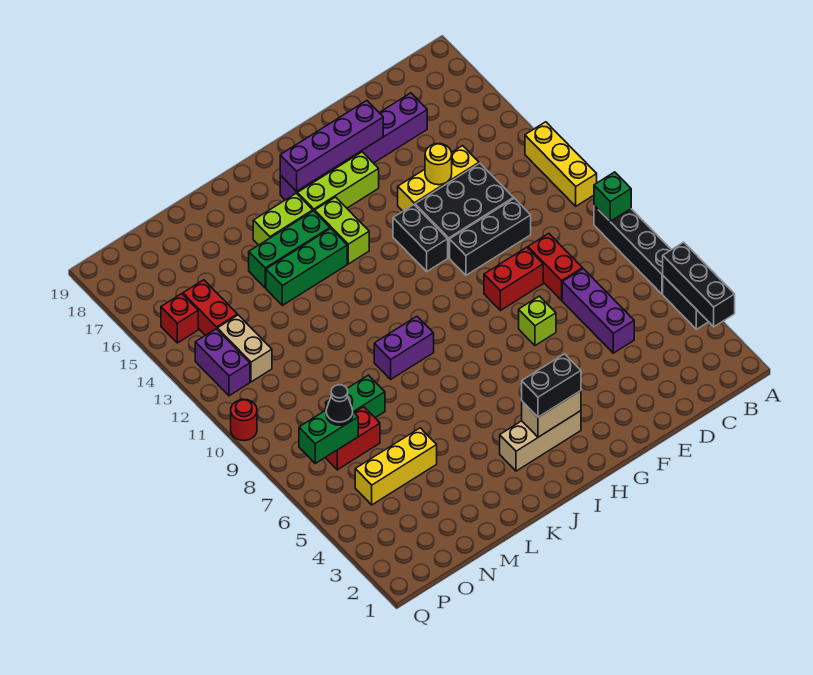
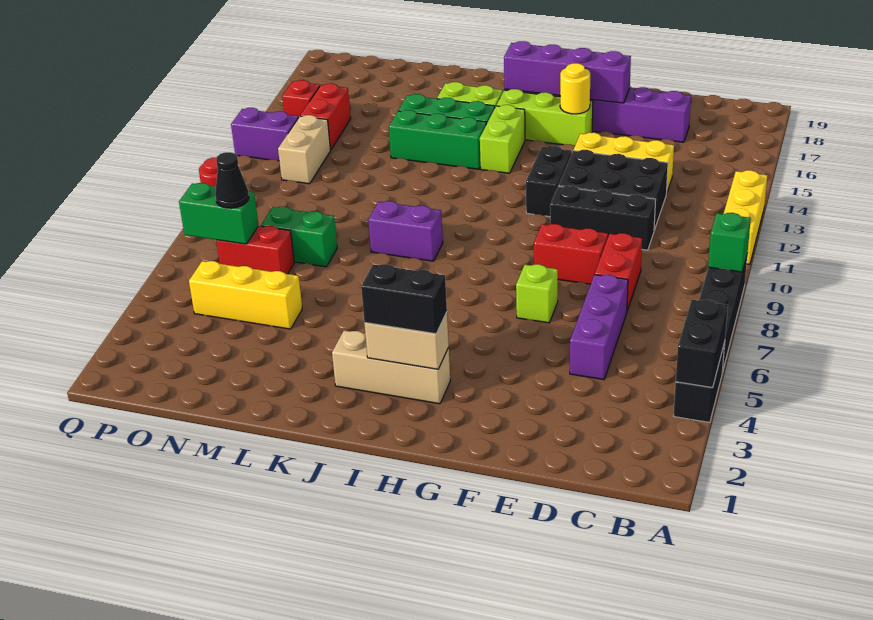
black 1x3 brick [663,242,735,327] -> black 1x2 brick [676,300,728,388]
yellow 1x1 round brick [425,144,452,185] -> yellow 1x1 round brick moved to [560,63,590,114]
purple 1x2 brick [195,329,250,396] -> purple 1x2 brick turned to [231,108,299,161]

